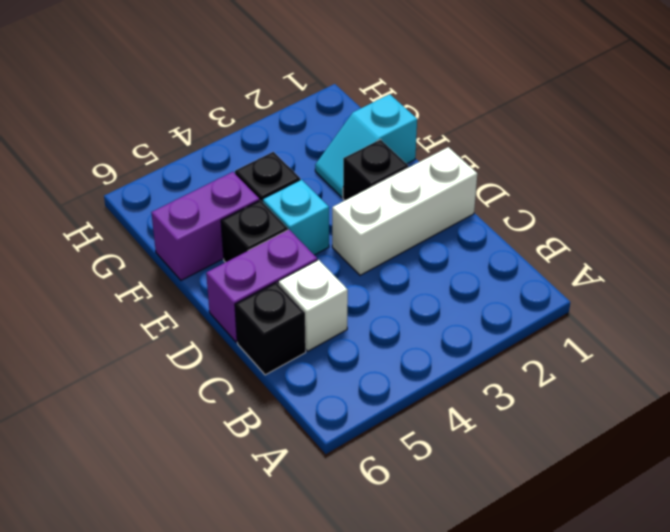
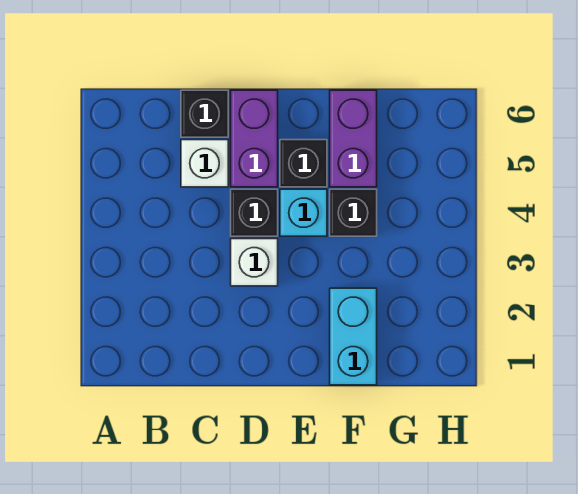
white 1x3 brick [332,147,477,275] -> white 1x1 brick [231,239,278,286]
black 1x1 brick [343,140,408,200] -> black 1x1 brick moved to [231,189,278,236]
cyan 1x2 slope [315,94,417,197] -> cyan 1x2 brick [330,288,377,385]

